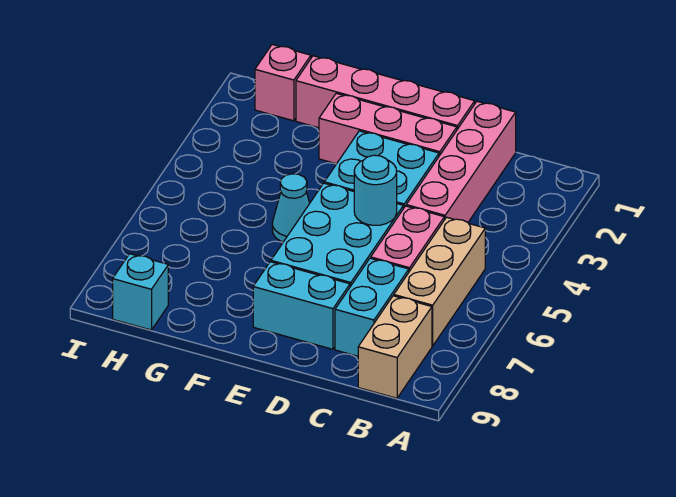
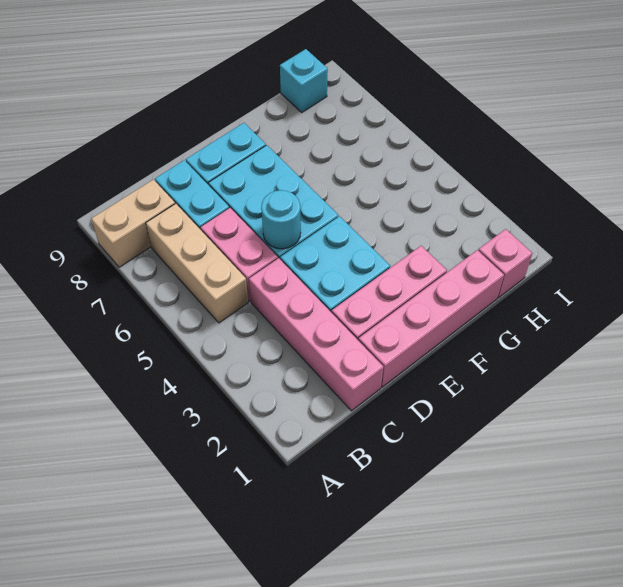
tan 1x2 brick [358,296,432,398] -> tan 1x2 brick turned to [91,180,175,267]
cyan 1x1 cone [272,174,310,242] -> none

